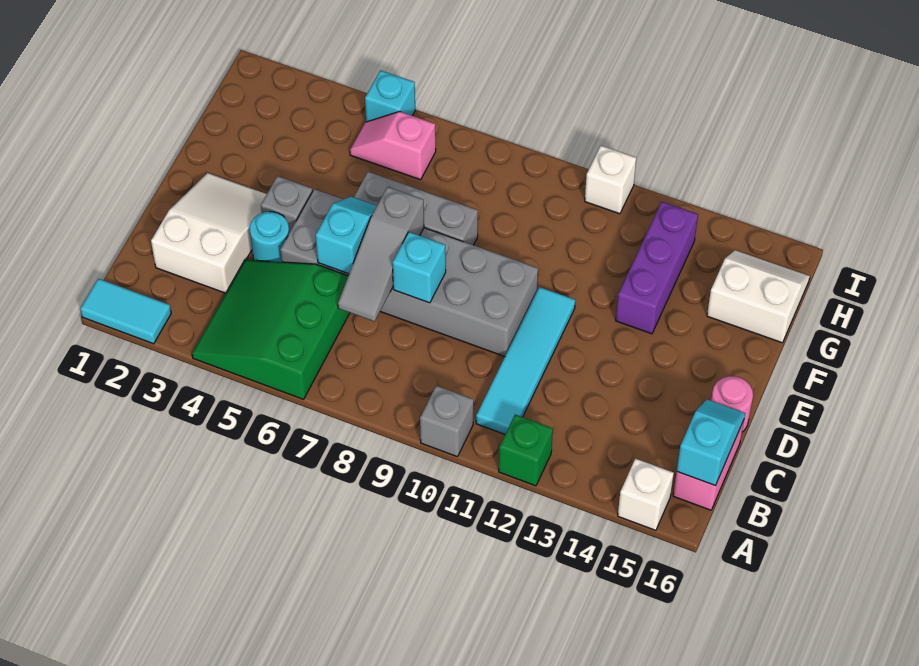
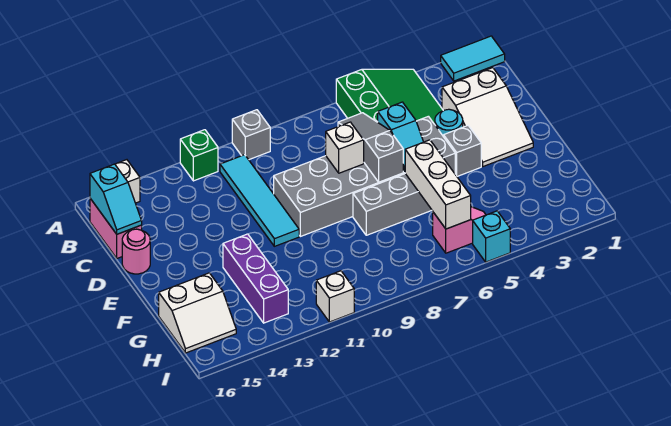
cyan 1x1 brick [392,232,446,303] -> white 1x1 brick [326,122,364,173]
none -> white 1x3 brick [405,140,471,229]

